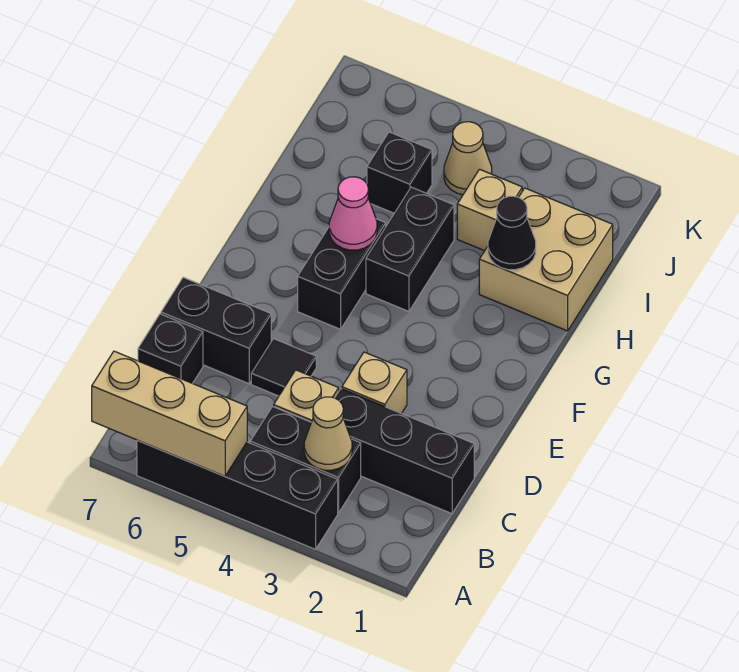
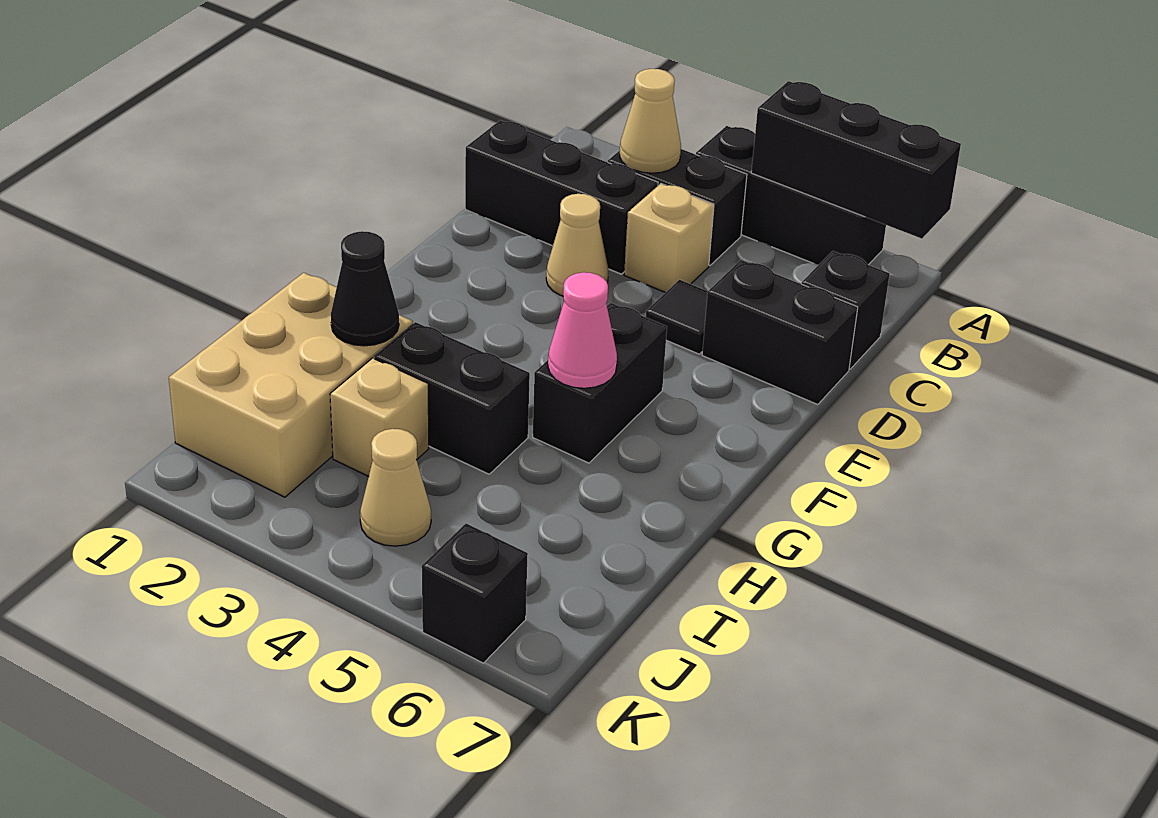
black 1x4 brick [137,440,338,549] -> black 1x3 brick [696,126,886,265]
tan 1x3 brick [92,351,247,476] -> black 1x3 brick [751,81,961,239]
tan 1x1 brick [342,352,407,413] -> tan 1x1 cone [546,194,609,296]
black 1x2 brick [366,187,454,311] -> black 1x2 brick turned to [375,322,530,474]
tan 2x2 brick [479,188,613,331] -> tan 2x3 brick [169,273,413,497]
black 1x1 brick [367,132,432,213] -> black 1x1 brick moved to [422,524,528,663]

